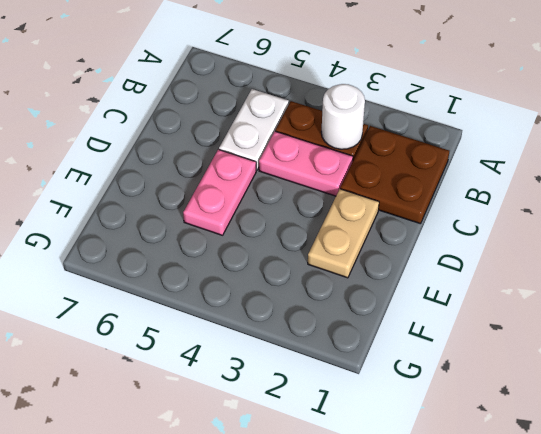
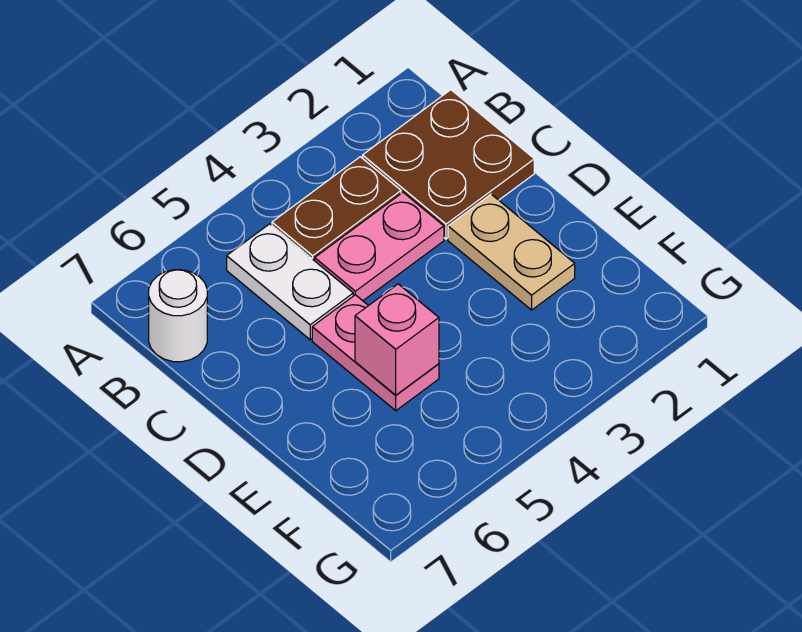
white 1x1 round brick [321,84,365,149] -> white 1x1 round brick moved to [149,270,207,362]
none -> pink 1x1 brick [355,284,439,395]

